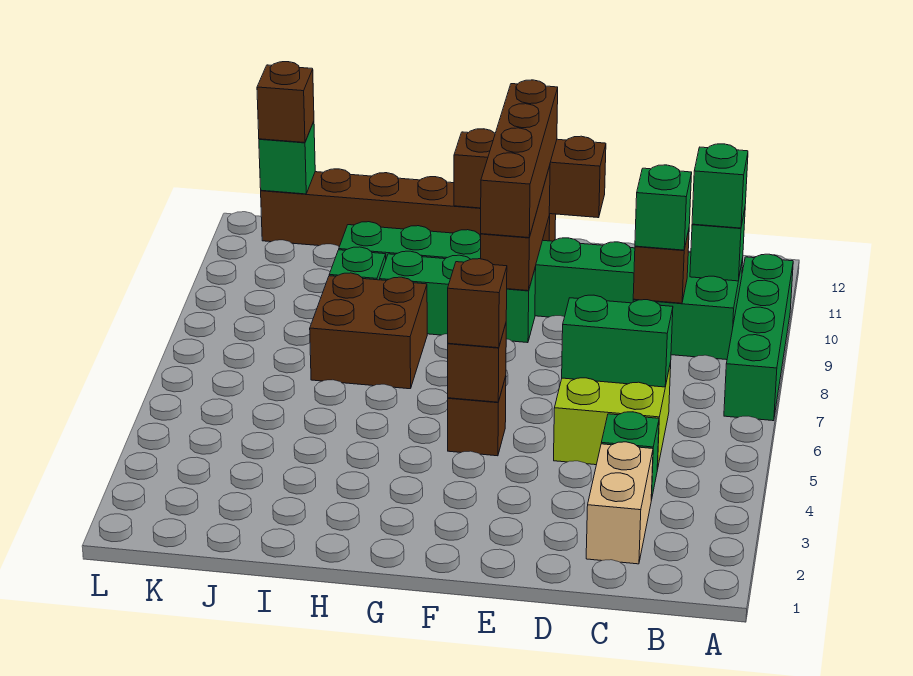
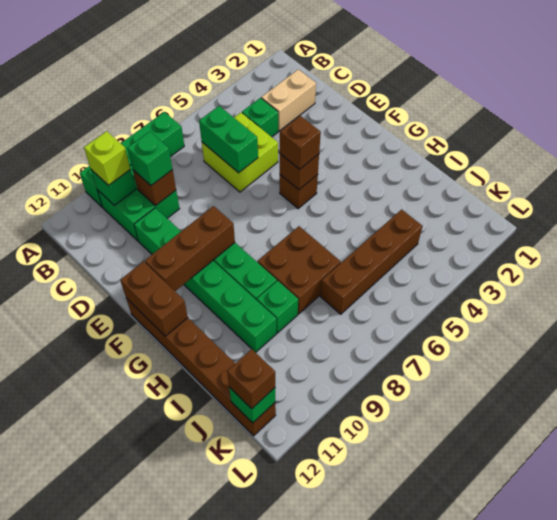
green 1x1 brick [692,144,748,228] -> lime 1x1 brick [84,131,130,186]
brown 1x3 brick [454,129,606,218] -> brown 1x2 brick [120,262,188,336]
brown 1x4 brick [481,80,558,238] -> brown 1x4 brick moved to [320,209,423,314]

